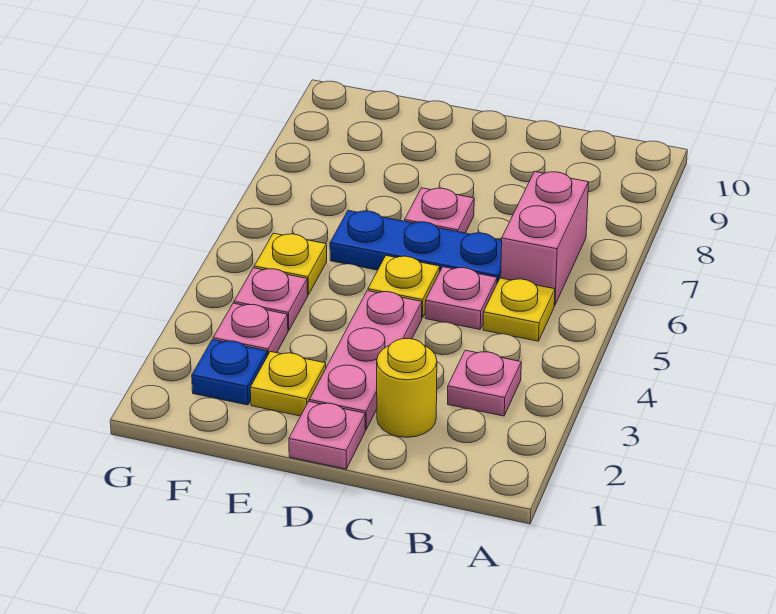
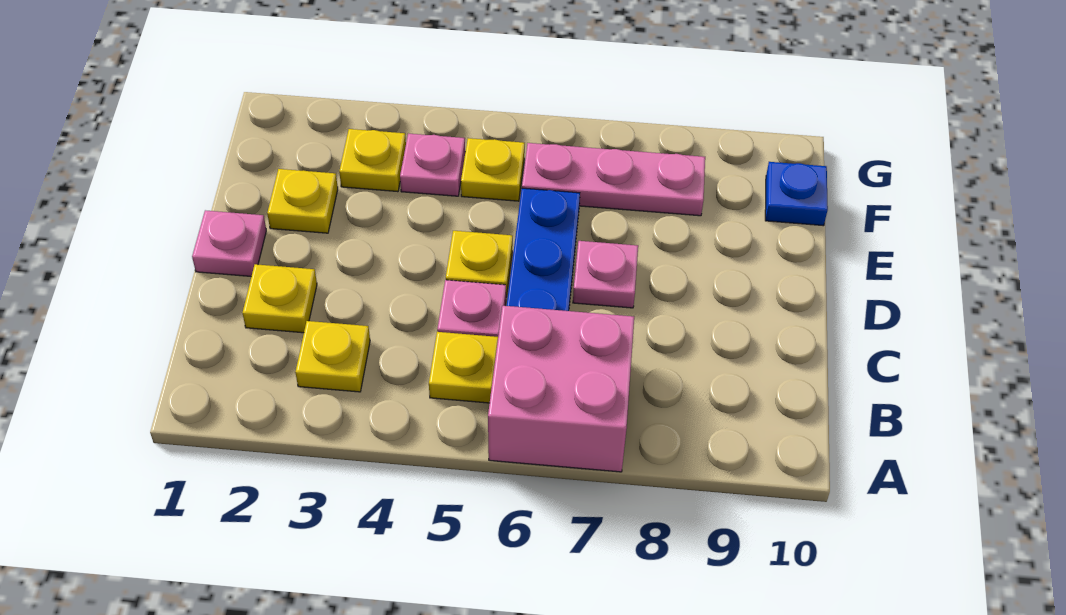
pink 1x1 plate [448,350,521,416] -> yellow 1x1 plate [295,321,370,392]
pink 1x2 brick [501,172,589,305] -> pink 2x2 brick [488,306,634,472]
yellow 1x1 round brick [377,339,437,437] -> yellow 1x1 plate [242,264,317,333]
pink 1x3 plate [309,291,422,430] -> pink 1x3 plate moved to [522,143,705,216]
blue 1x1 plate [192,340,267,405] -> blue 1x1 plate moved to [765,162,828,226]
pink 1x1 plate [213,303,288,356] -> yellow 1x1 plate [339,129,406,192]

